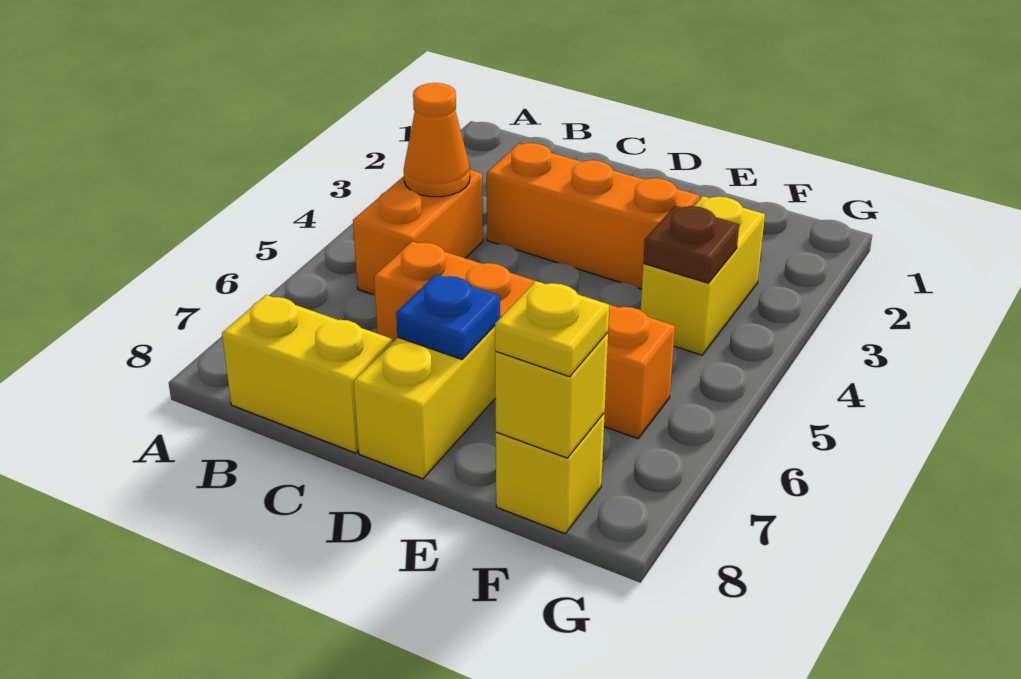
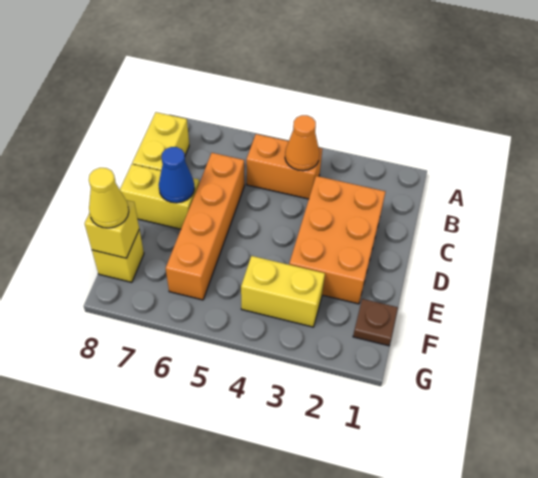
orange 1x3 brick [487,143,700,289] -> orange 2x3 brick [289,176,385,304]
blue 1x1 plate [396,274,500,359] -> blue 1x1 cone [159,147,194,203]
brown 1x1 plate [643,206,739,283] -> brown 1x1 plate moved to [353,299,398,346]
yellow 1x1 plate [495,281,609,377] -> yellow 1x1 cone [89,168,129,228]

